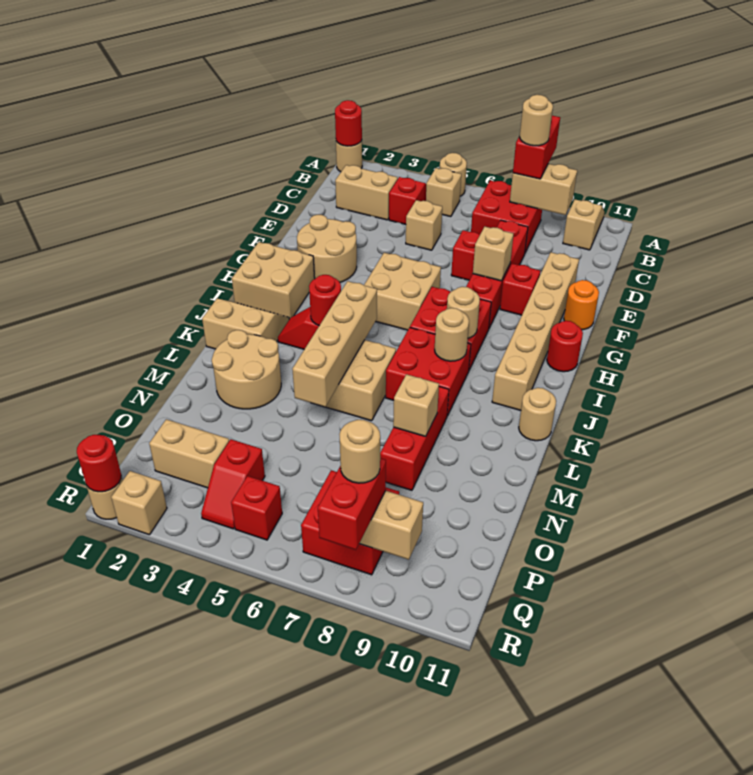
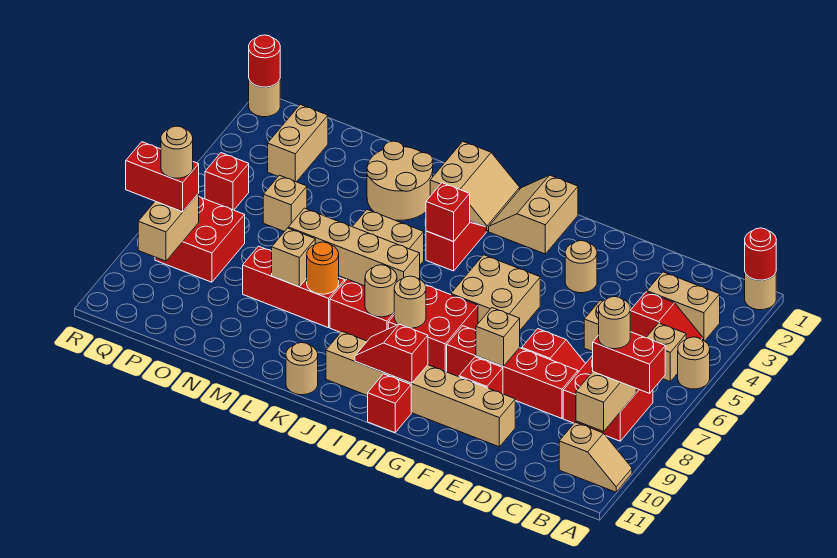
tan 1x2 brick [335,165,398,220] -> tan 1x2 brick turned to [647,272,720,341]
tan 2x2 round brick [297,215,357,282] -> tan 1x1 round brick [565,241,597,293]
orange 1x1 round brick [564,280,599,330] -> orange 1x1 round brick moved to [307,242,339,294]
tan 2x2 brick [232,242,315,319] -> tan 2x2 slope [489,175,578,254]
red 1x1 round brick [547,321,583,372] -> red 1x1 brick [368,374,411,432]
red 1x1 round brick [309,275,341,326] -> red 1x1 brick [426,183,470,241]
tan 1x4 brick [292,281,377,407] -> tan 1x4 brick moved to [288,208,420,286]
red 1x2 slope [201,439,265,529] -> red 1x2 slope moved to [355,324,428,383]
tan 1x1 brick [111,471,167,535] -> tan 1x1 brick moved to [263,175,307,232]

